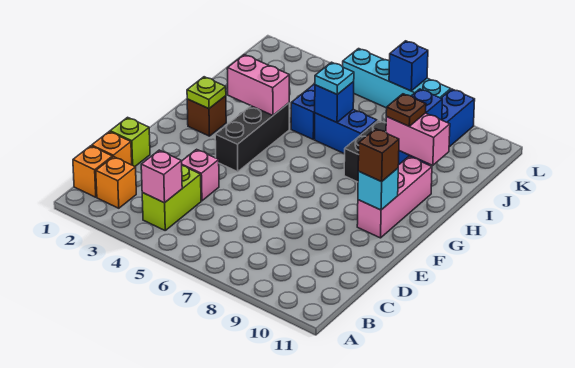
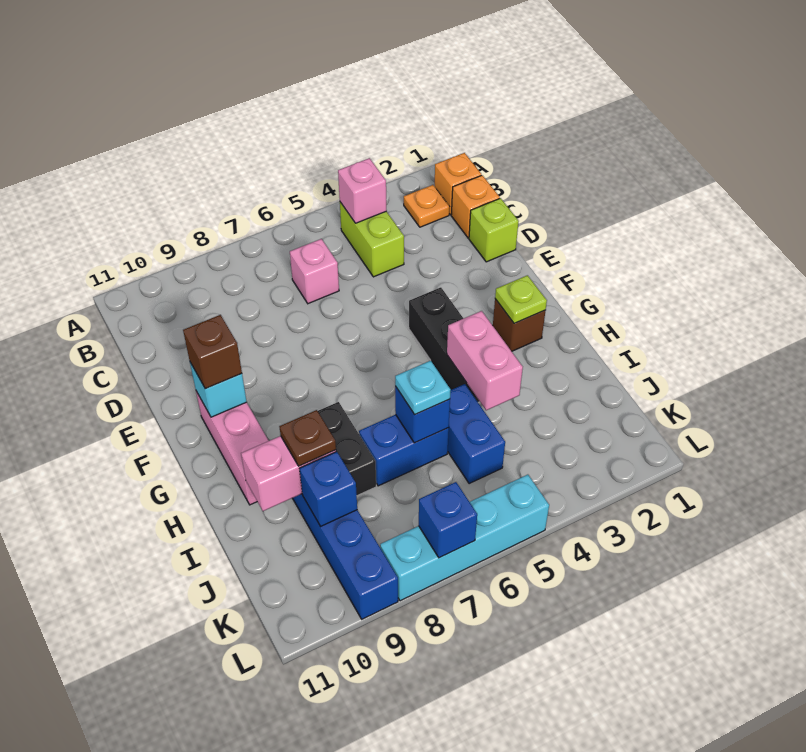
orange 1x1 brick [96,157,136,208] -> orange 1x1 plate [404,185,449,227]
pink 1x1 brick [182,149,219,201] -> pink 1x1 brick moved to [290,239,339,304]
pink 1x2 brick [227,55,289,115] -> pink 1x2 brick turned to [447,311,523,410]

